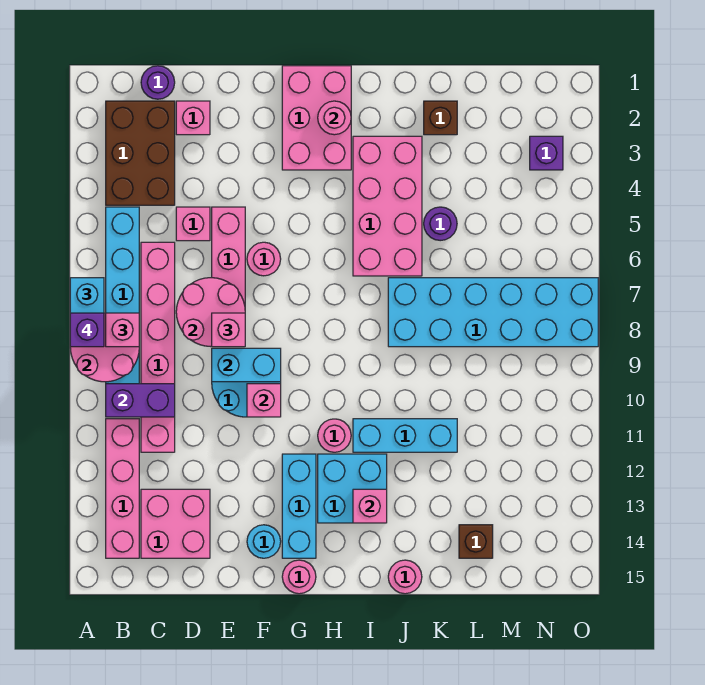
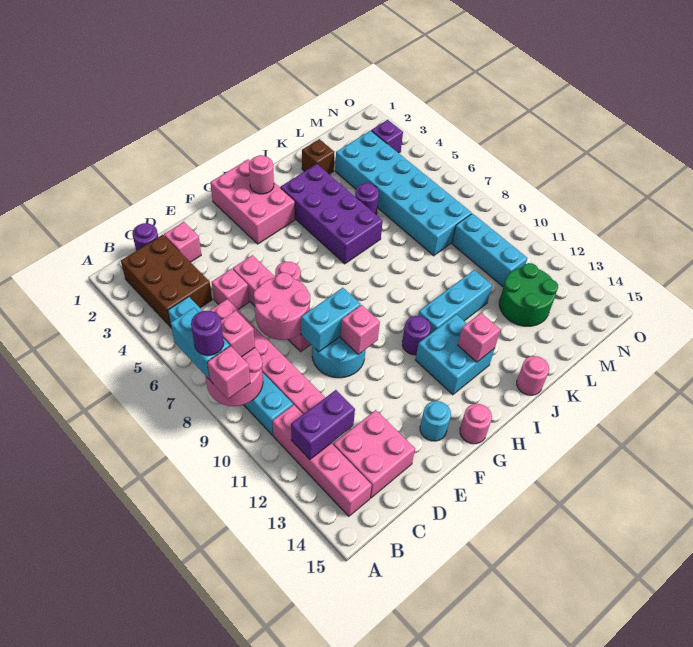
purple 1x1 brick [70,313,104,347] -> purple 1x1 round brick [191,311,224,355]
purple 1x2 brick [106,384,175,417] -> purple 1x2 brick moved to [291,390,355,459]
pink 1x1 brick [212,313,245,347] -> pink 1x1 brick moved to [207,346,250,399]
cyan 1x3 brick [282,454,316,558] -> cyan 1x3 brick moved to [452,213,527,287]
pink 1x1 round brick [318,419,351,452] -> purple 1x1 round brick [402,316,431,355]
pink 2x4 brick [353,136,422,276] -> purple 2x4 brick [280,164,383,264]
cyan 2x6 brick [388,278,598,347] -> cyan 2x6 brick turned to [335,131,472,256]
none -> green 2x2 round brick [499,263,558,326]
brown 1x1 brick [459,525,493,558] -> none

